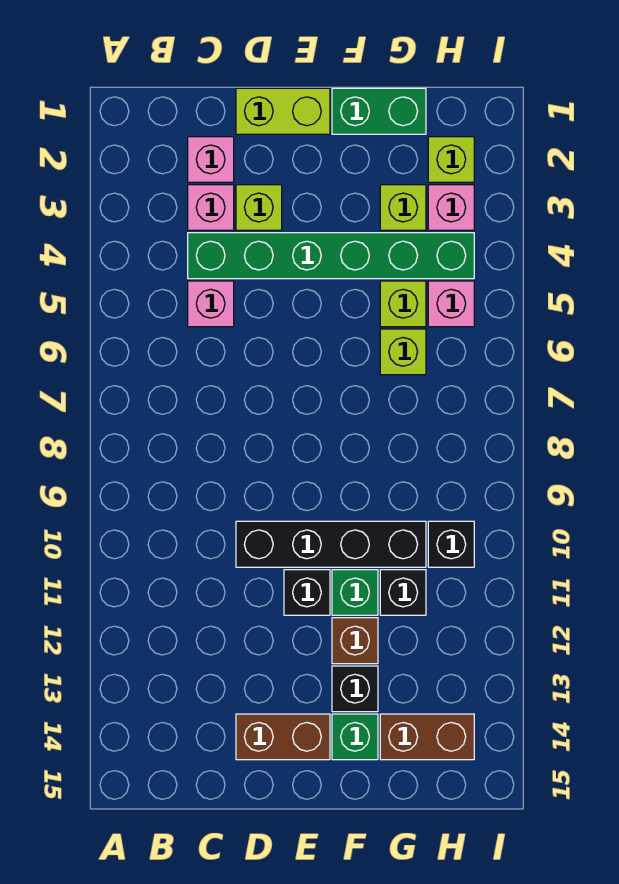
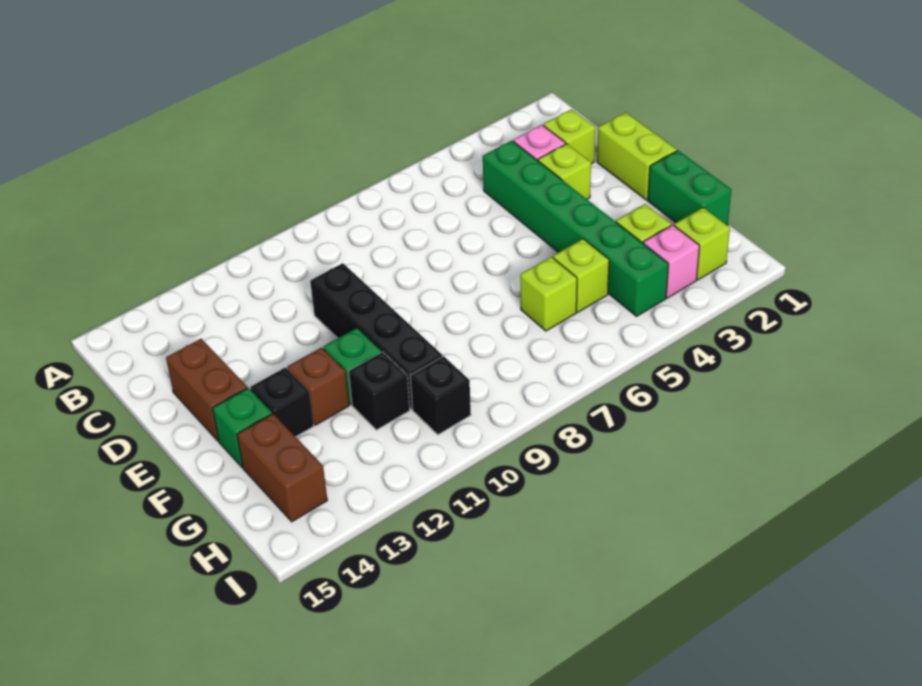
pink 1x1 brick [188,137,234,182] -> lime 1x1 brick [543,109,595,164]
pink 1x1 brick [188,281,234,327] -> none
black 1x1 brick [284,570,330,615] -> none
pink 1x1 brick [428,281,474,327] -> none

